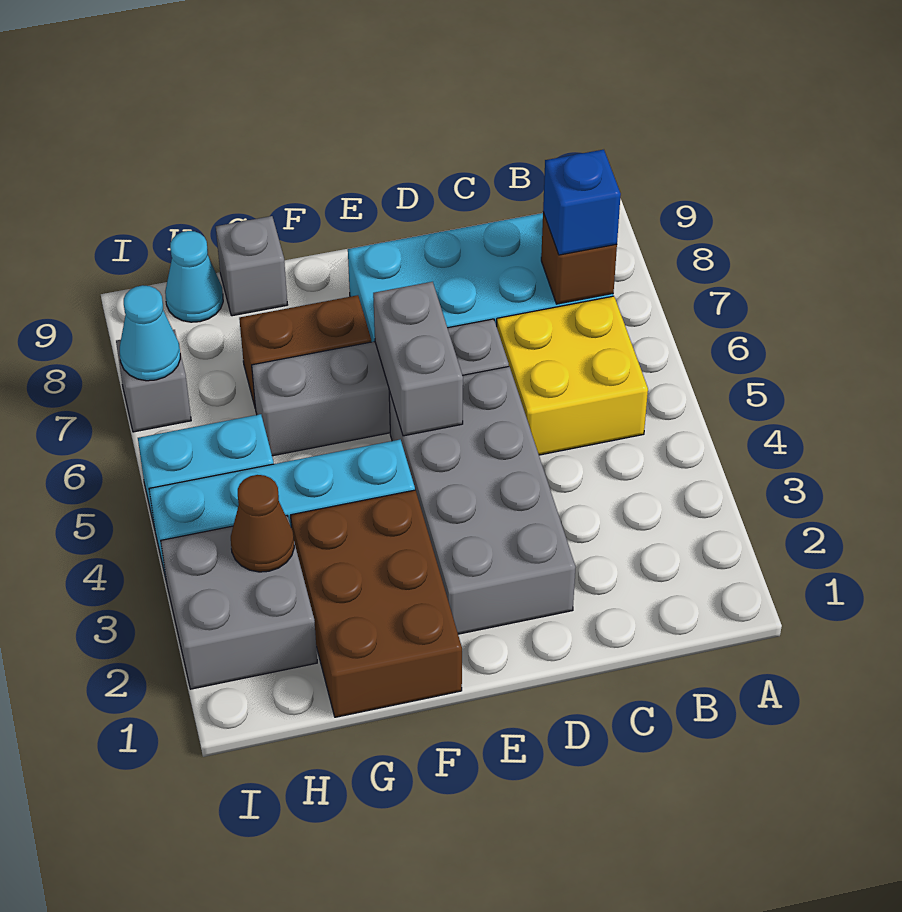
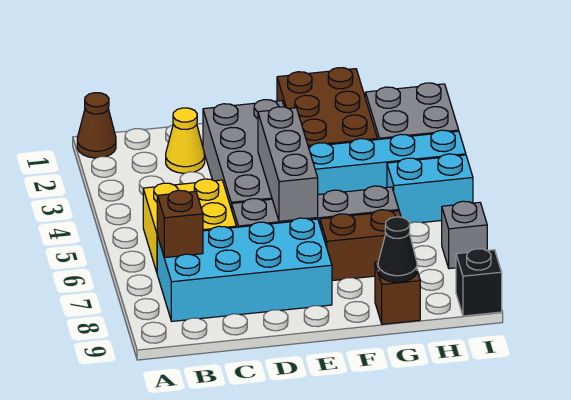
blue 1x1 brick [543,150,621,255] -> none
none -> yellow 1x1 cone [166,108,205,173]
grey 1x2 brick [373,282,463,436] -> grey 1x3 brick [258,107,318,221]
grey 1x1 brick [216,216,288,316] -> brown 1x1 brick [375,262,420,324]
none -> black 1x1 cone [378,217,417,282]
brown 1x1 cone [231,475,294,572] -> brown 1x1 cone moved to [77,93,116,158]
cyan 1x1 cone [165,231,223,322] -> none
cyan 1x1 cone [120,285,180,381] -> none
none -> black 1x1 brick [456,249,502,316]

